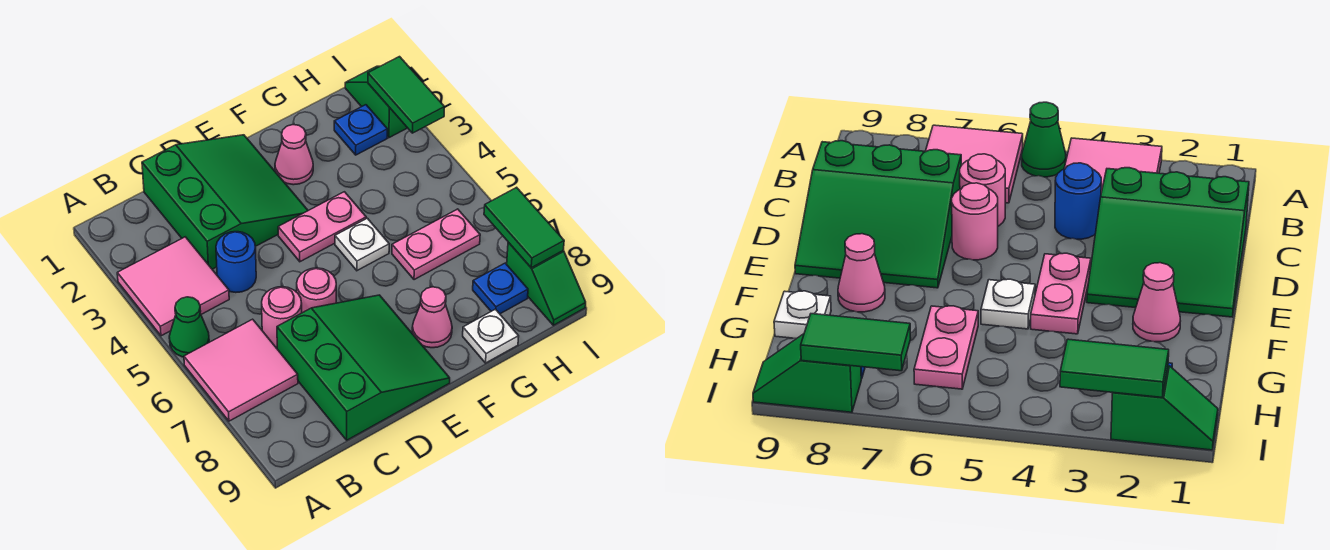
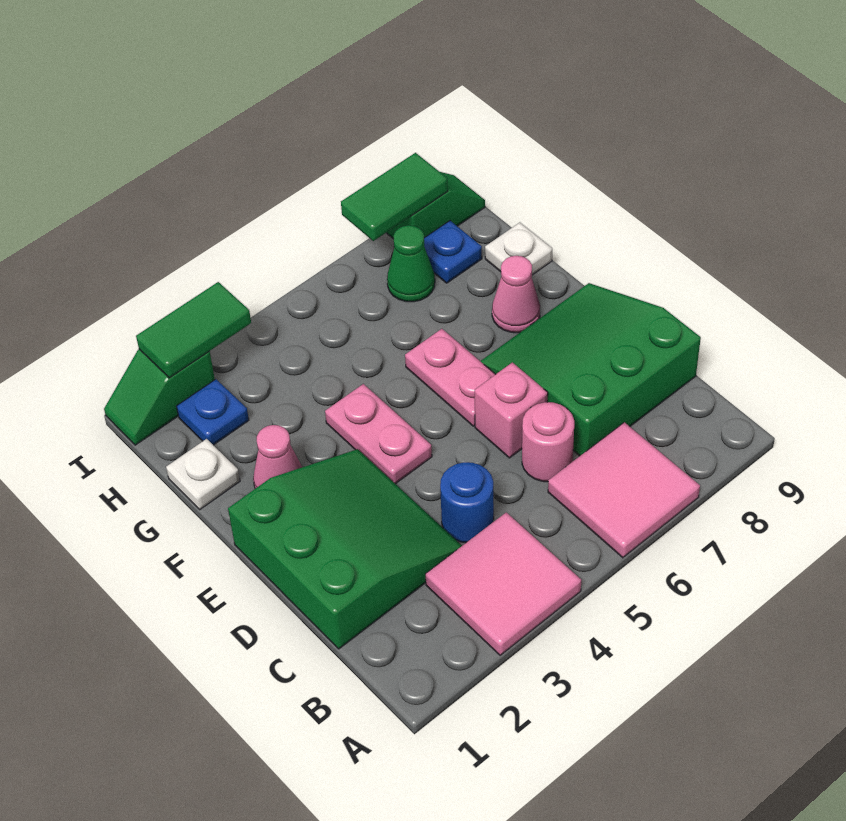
green 1x1 cone [169,297,209,357] -> green 1x1 cone moved to [387,225,435,302]
green 3x3 slope [142,135,308,269] -> green 3x3 slope turned to [228,449,462,649]
pink 1x1 round brick [297,268,336,313] -> pink 1x1 brick [475,362,548,458]
white 1x1 plate [335,218,389,271] -> white 1x1 plate moved to [166,439,240,509]
pink 1x2 plate [392,209,480,280] -> pink 1x2 plate moved to [405,329,495,426]

